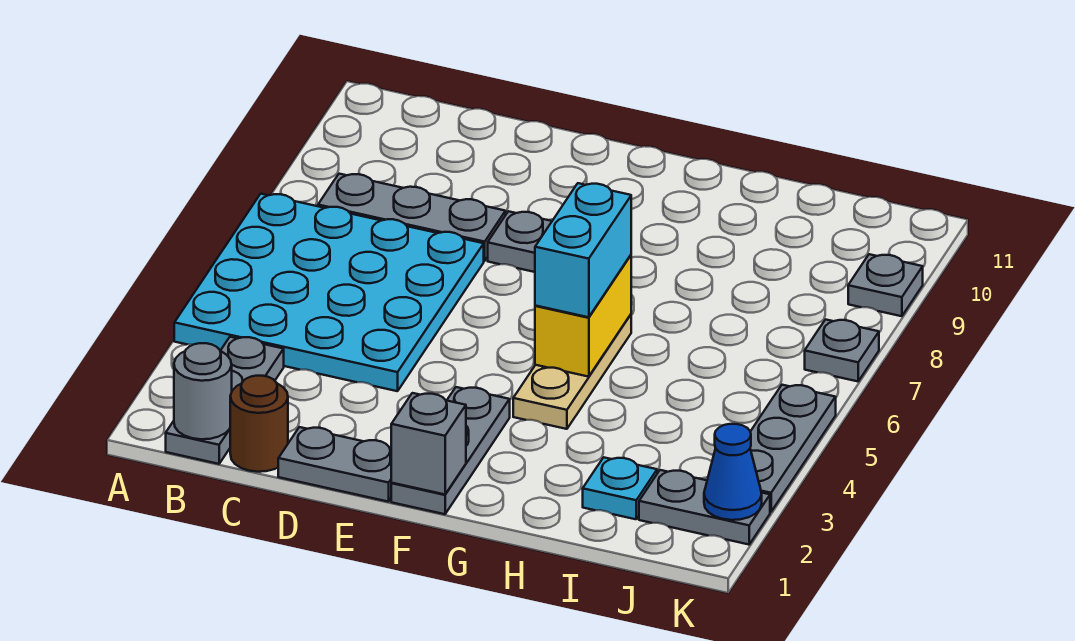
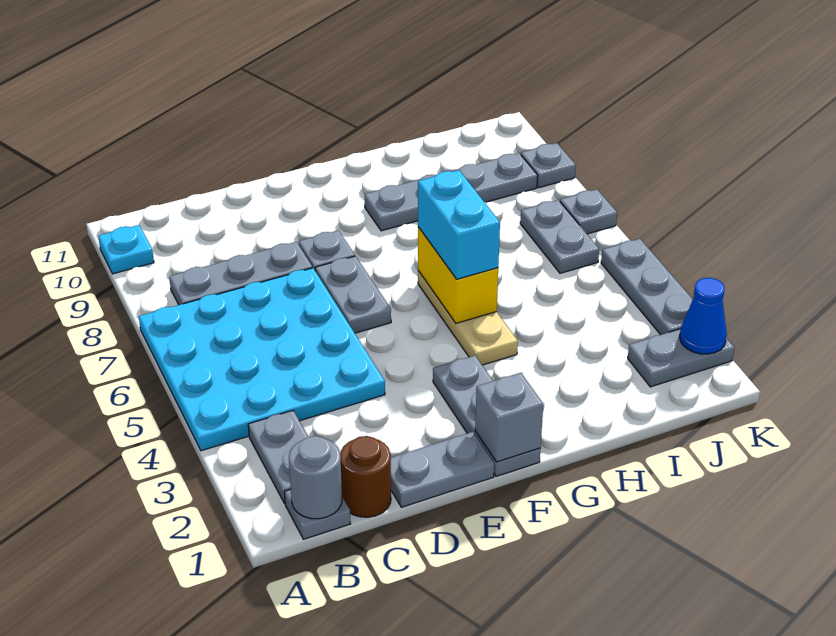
none -> grey 1x2 plate [315,256,391,333]
none -> grey 1x4 plate [365,153,538,231]
cyan 1x1 plate [583,457,657,519] -> cyan 1x1 plate moved to [98,225,154,274]
none -> grey 1x2 plate [520,200,599,273]

